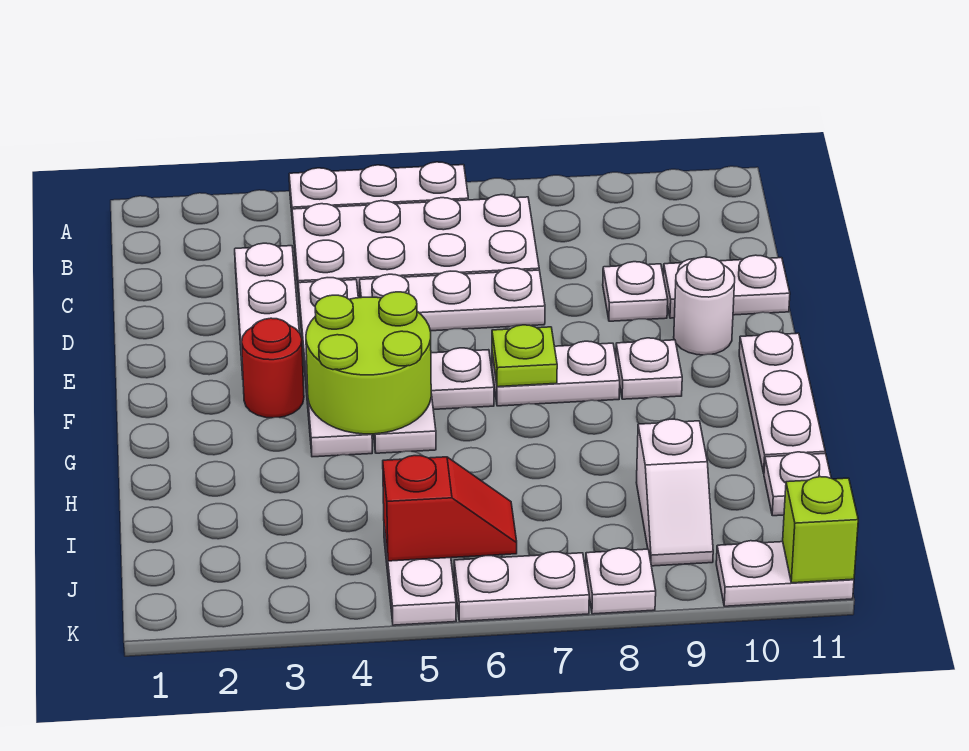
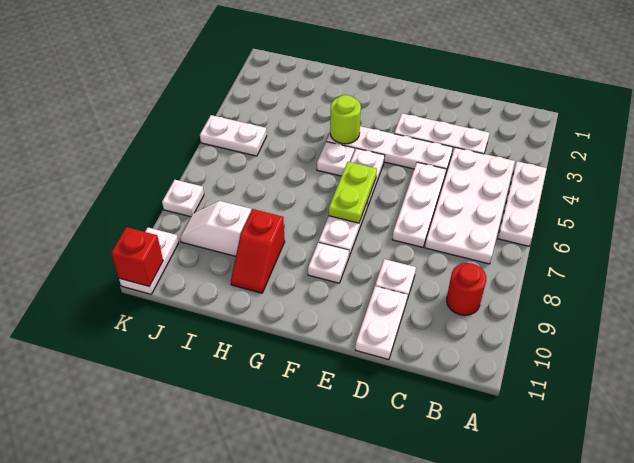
white 1x1 round brick [674,257,735,355] -> none
red 1x1 round brick [242,318,304,418] -> red 1x1 round brick moved to [447,263,486,315]
lime 2x2 round brick [306,292,431,434] -> lime 1x1 round brick [330,95,361,144]
lime 1x1 plate [492,325,557,387] -> lime 1x2 plate [329,162,377,223]
white 1x3 plate [739,331,825,473] -> none
white 1x1 plate [764,452,831,516] -> none
red 1x2 slope [383,456,517,561] -> red 1x2 slope moved to [231,209,285,293]
white 1x2 plate [454,552,589,621] -> none
lime 1x1 brick [783,477,858,583] -> red 1x1 brick [111,227,163,287]

